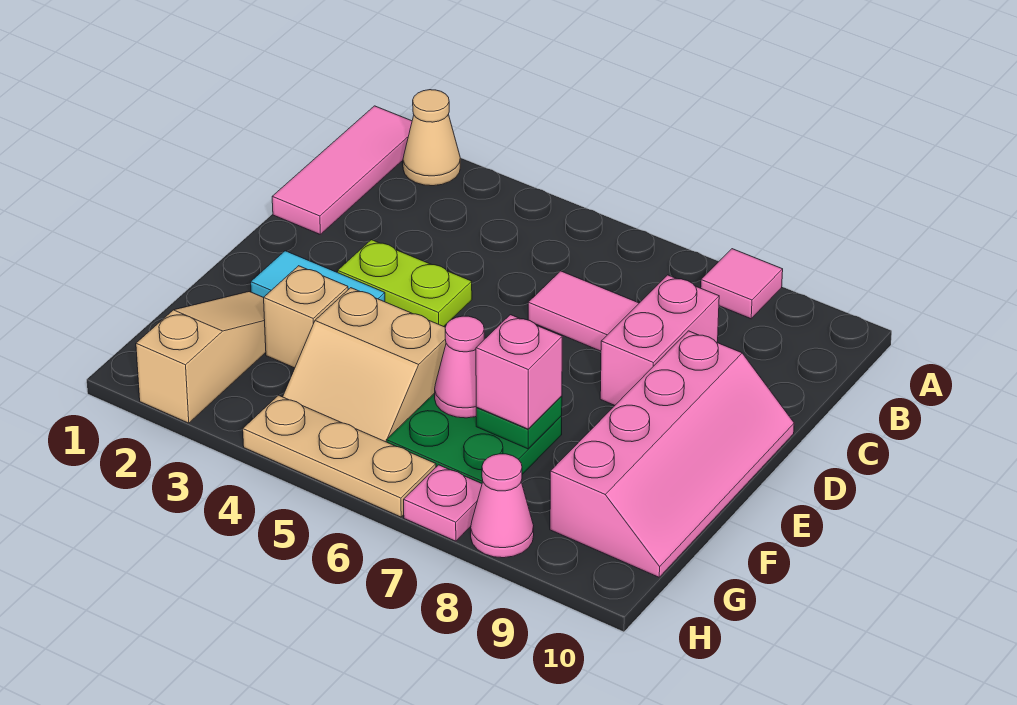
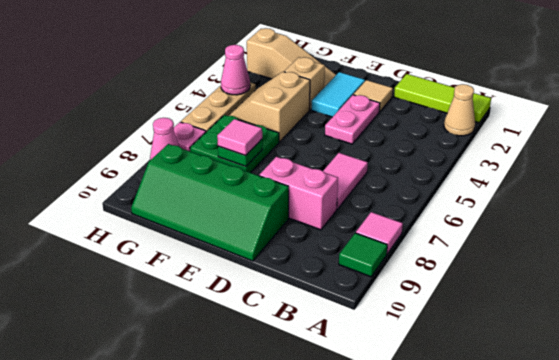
pink 1x3 tile [272,106,412,234] -> lime 1x3 tile [394,74,491,123]
none -> green 1x1 tile [339,233,387,277]
none -> tan 1x1 tile [354,80,393,112]
lime 1x2 plate [338,240,472,327] -> pink 1x2 plate [325,95,380,144]
pink 2x4 slope [550,331,794,577] -> green 2x4 slope [131,144,289,261]
pink 1x1 cone [435,316,484,418] -> pink 1x1 cone moved to [221,45,250,95]
pink 1x1 brick [476,315,562,429] -> pink 1x1 tile [217,119,262,156]

